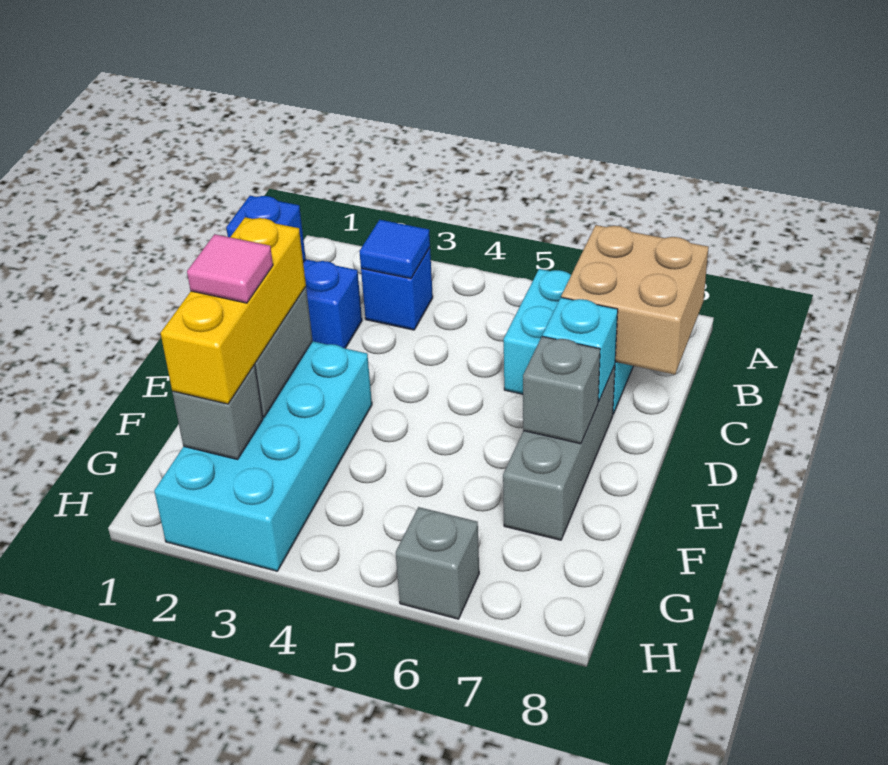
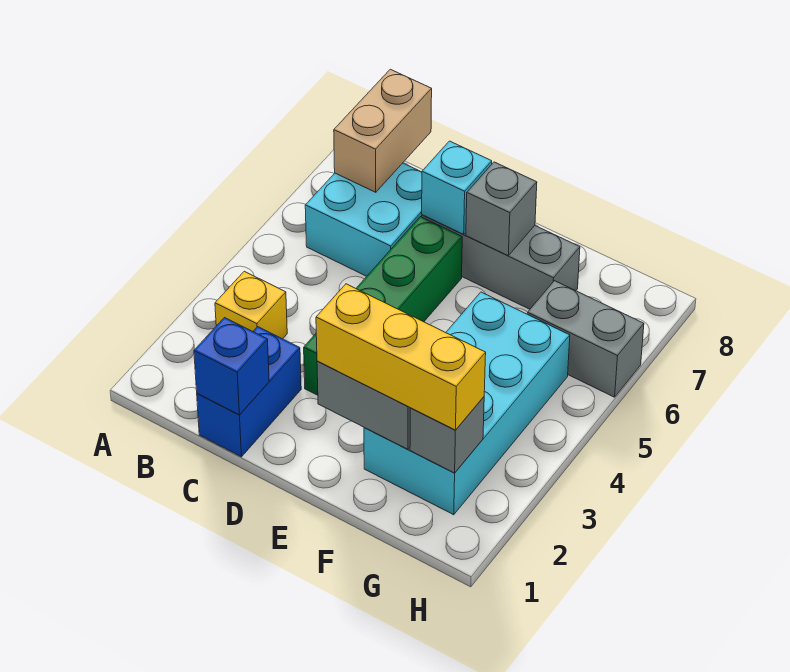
blue 1x1 brick [361,248,433,330] -> yellow 1x1 brick [215,271,287,339]
blue 1x1 tile [359,220,430,279] -> none
tan 2x2 brick [561,225,708,375] -> tan 1x2 brick [334,69,432,192]
none -> green 1x4 brick [304,217,462,395]
cyan 2x4 brick [154,341,372,571] -> cyan 2x4 brick turned to [364,292,570,515]
pink 1x1 tile [187,234,273,303] -> none
grey 1x1 brick [396,507,479,619] -> grey 1x2 brick [528,281,644,397]

